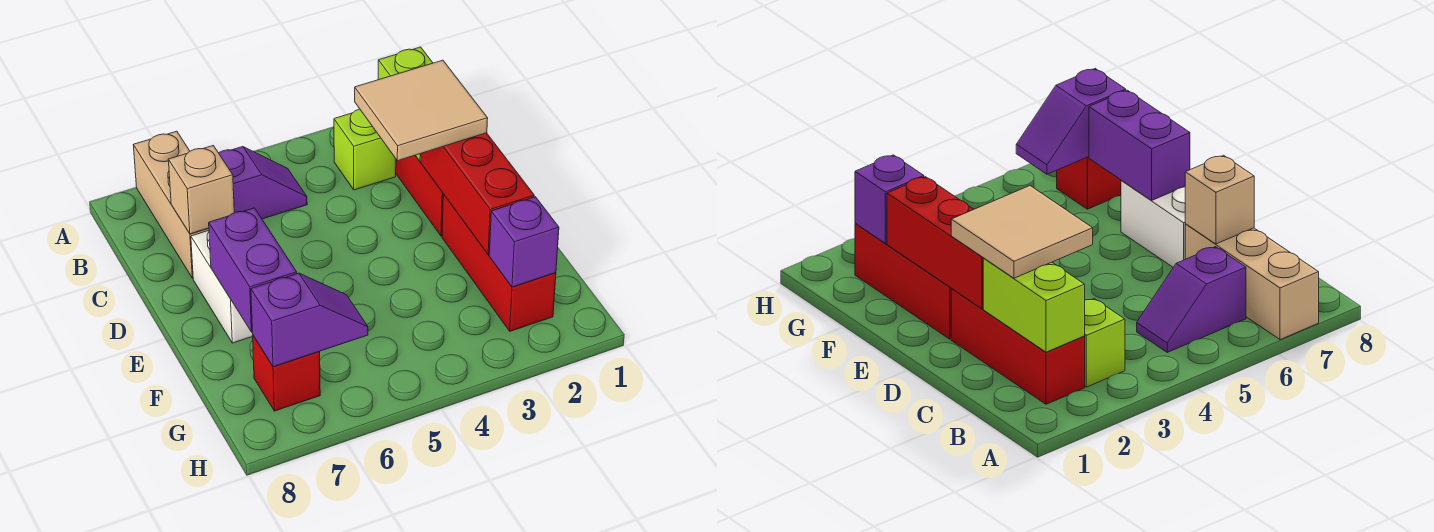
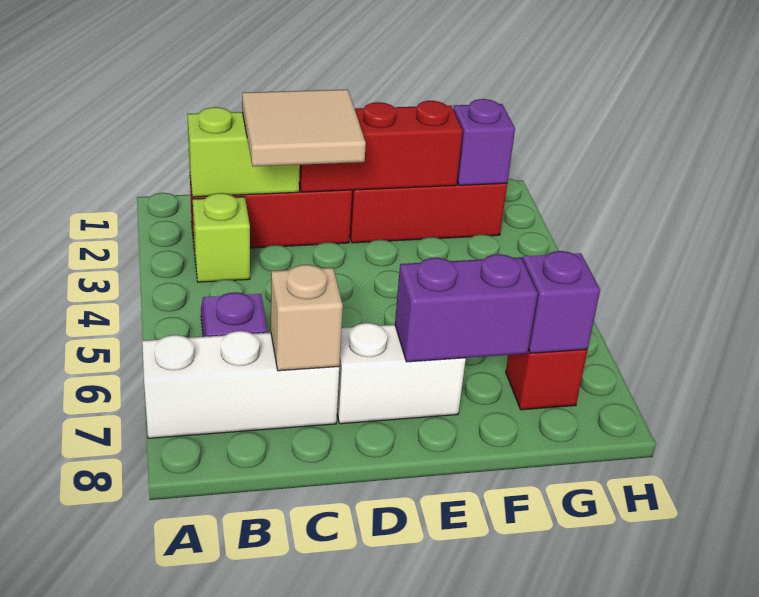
tan 1x3 brick [133,131,209,278] -> white 1x3 brick [142,331,339,438]

